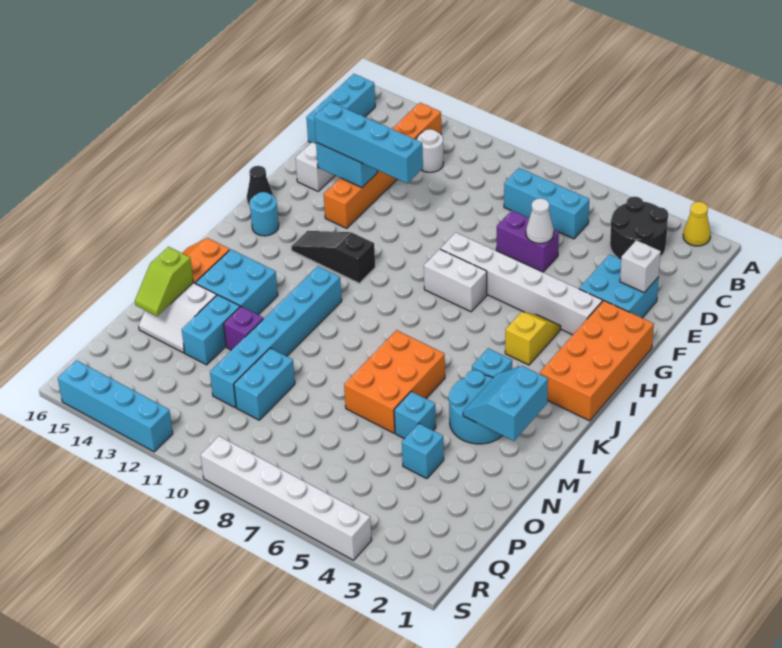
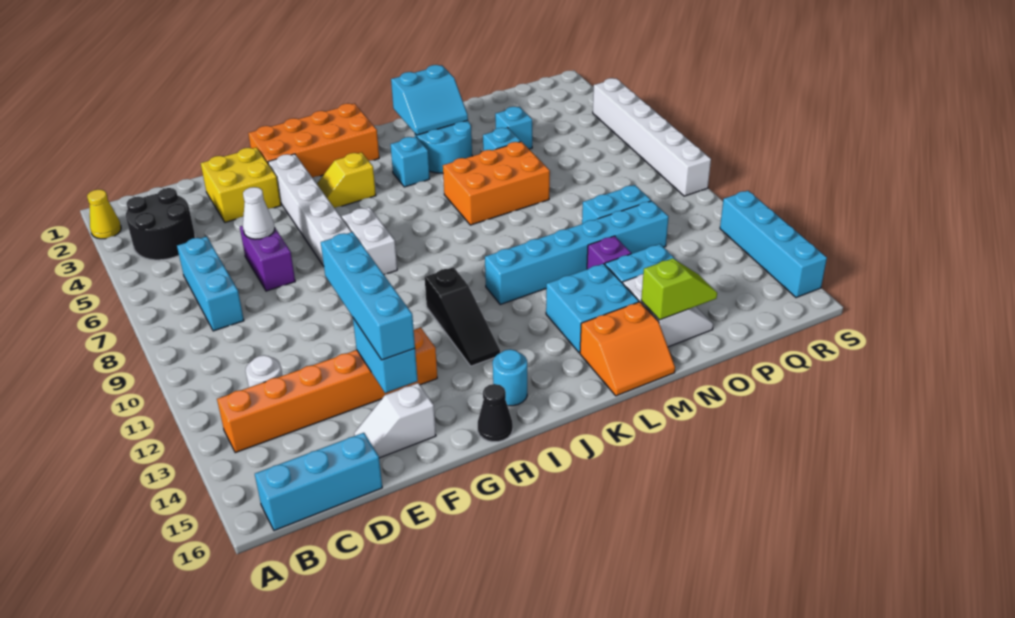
cyan 2x2 brick [579,255,659,318] -> yellow 2x2 brick [201,147,281,222]
white 1x1 brick [620,240,661,293] -> none

